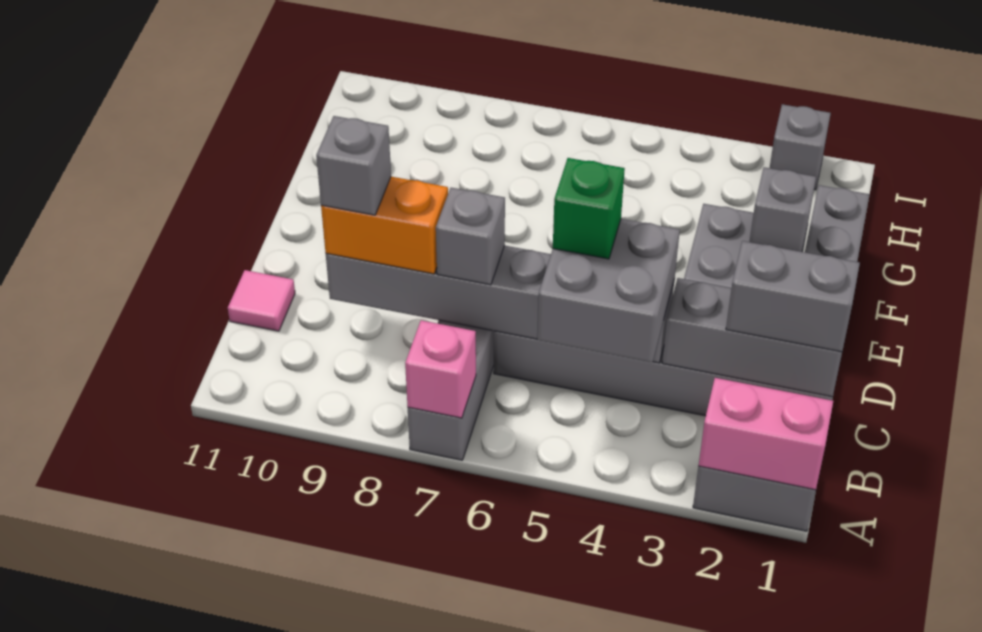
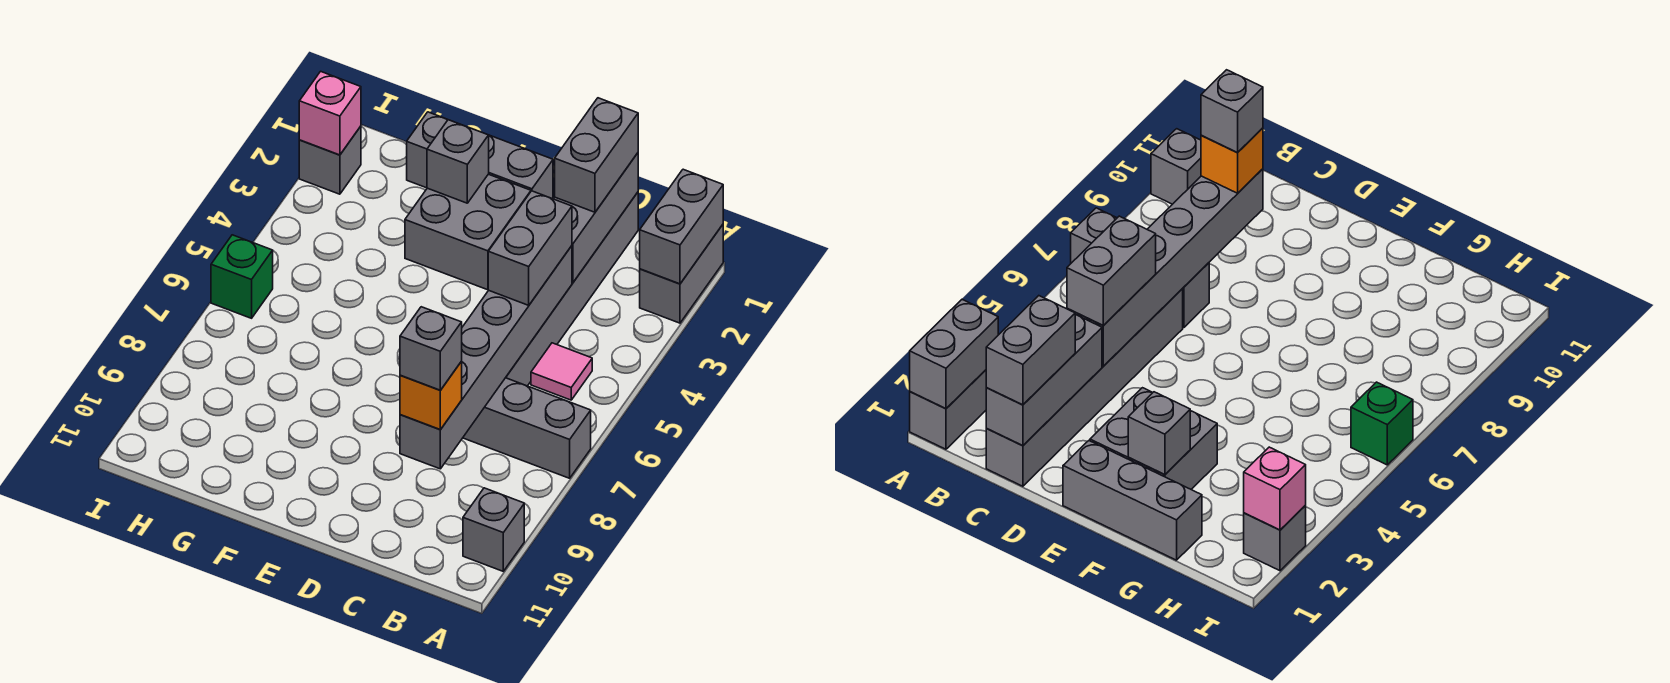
pink 1x2 brick [699,378,833,490] -> grey 1x2 brick [640,169,723,284]
pink 1x1 brick [405,320,476,418] -> pink 1x1 brick moved to [299,71,361,155]
grey 2x2 brick [537,219,680,363] -> grey 1x2 brick [488,191,572,305]
green 1x1 brick [553,158,625,259] -> green 1x1 brick moved to [211,235,273,318]
grey 1x1 brick [436,188,505,285] -> grey 1x1 brick moved to [463,488,524,571]
orange 1x2 brick [321,177,448,274] -> orange 1x1 brick [400,361,462,430]
pink 1x1 tile [228,270,295,331] -> pink 1x1 tile moved to [531,343,592,400]

